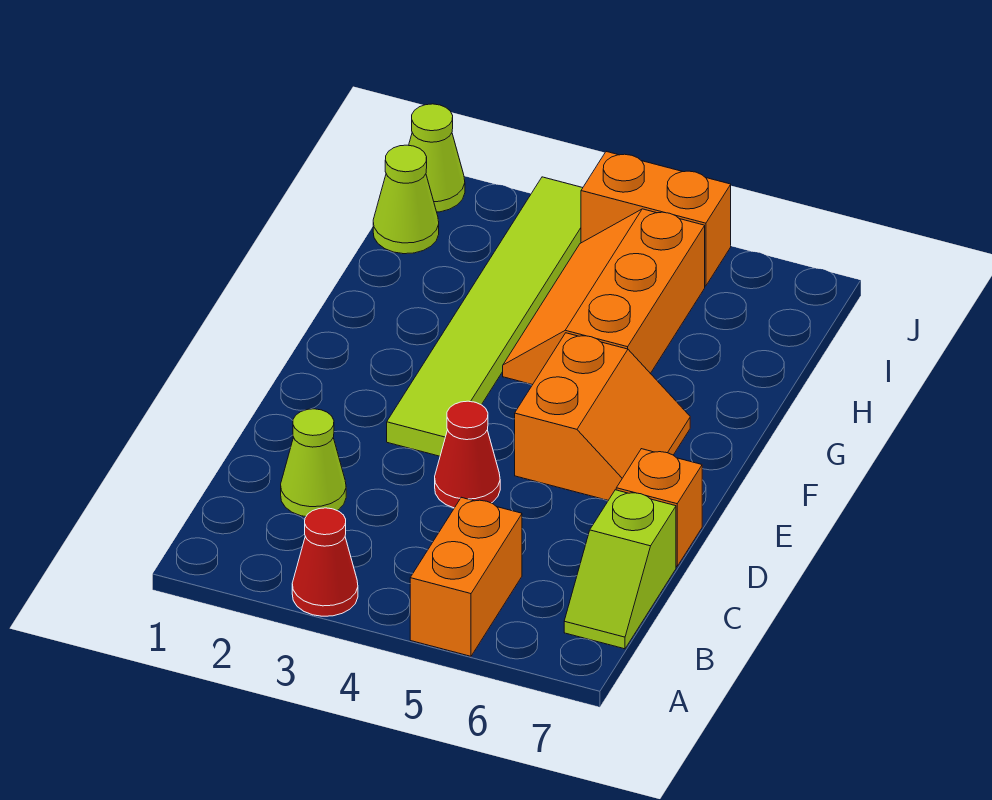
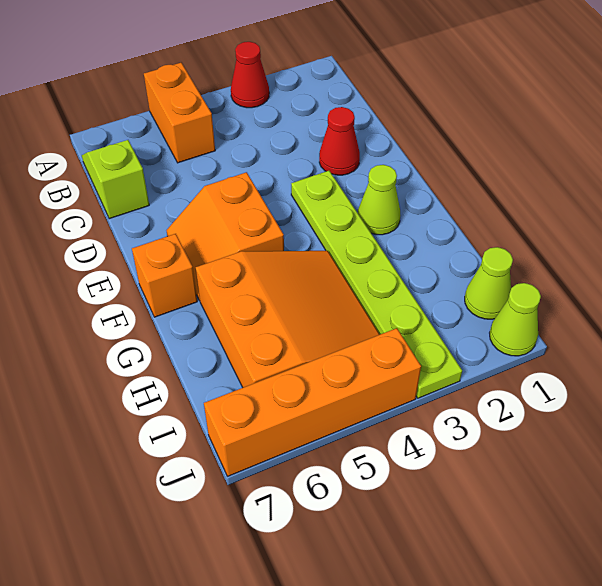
lime 1x1 cone [281,409,346,517] -> lime 1x1 cone moved to [358,165,401,235]
red 1x1 cone [435,401,500,508] -> red 1x1 cone moved to [319,107,360,175]
orange 1x1 brick [616,449,702,566] -> orange 1x1 brick moved to [132,234,197,317]
lime 1x6 tile [387,177,582,456] -> lime 1x6 plate [291,171,462,398]
orange 2x3 slope [503,209,705,385] -> orange 3x3 slope [196,251,380,387]
orange 1x2 brick [581,152,731,286] -> orange 1x4 brick [204,328,421,476]

